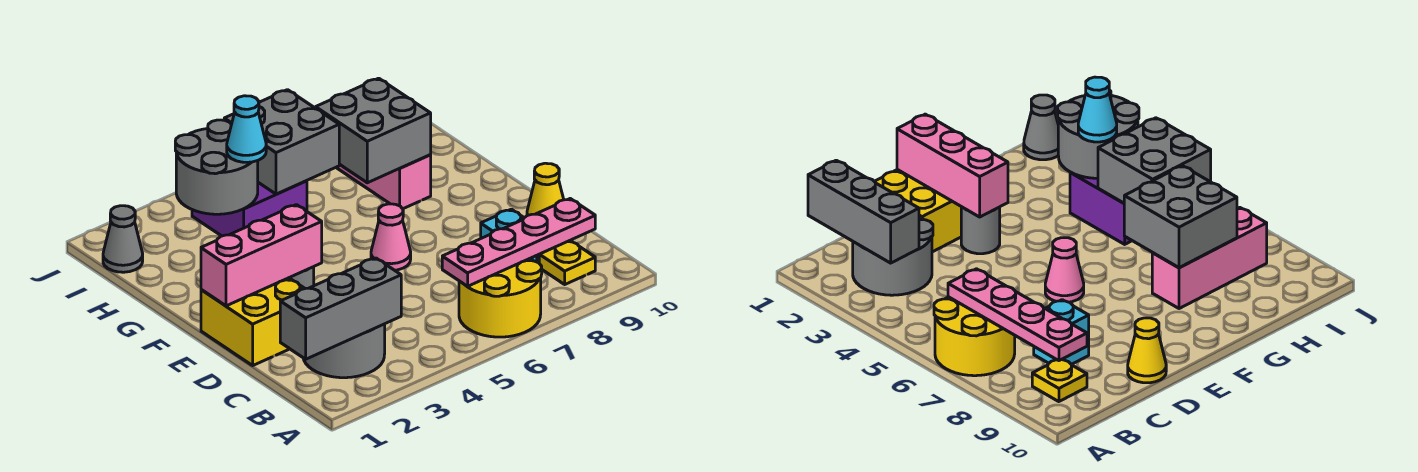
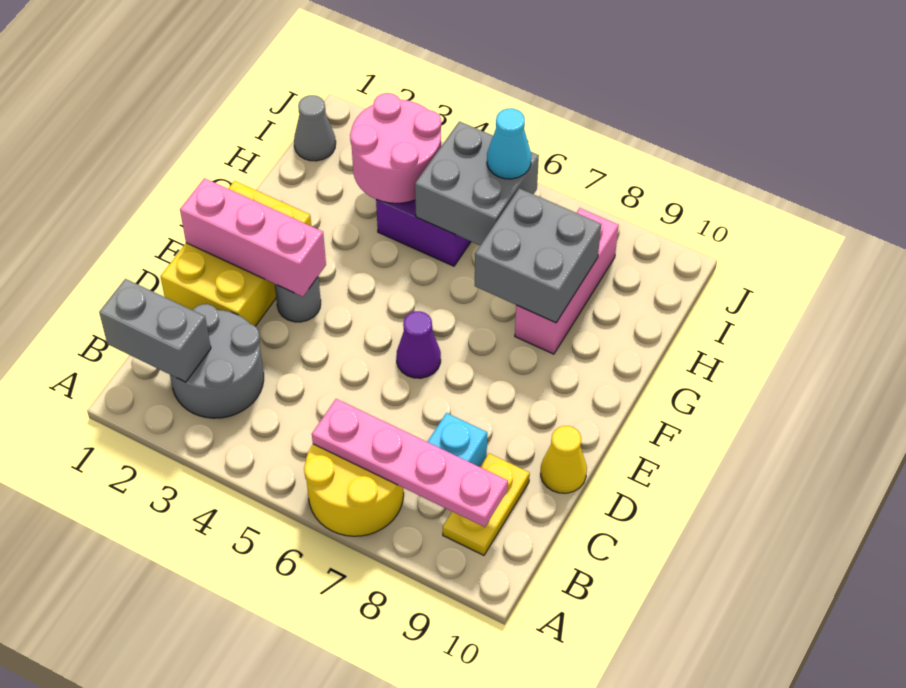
grey 1x3 brick [280,258,401,359] -> grey 1x2 brick [99,279,211,382]
yellow 1x1 plate [539,240,595,284] -> yellow 1x2 plate [443,454,530,555]
yellow 2x2 brick [201,278,305,365] -> yellow 2x3 brick [160,181,311,326]
pink 1x1 cone [371,204,411,270] -> purple 1x1 cone [396,311,441,378]
grey 2x2 round brick [175,120,258,214] -> pink 2x2 round brick [350,93,441,203]
cyan 1x1 cone [227,96,266,162] -> cyan 1x1 cone moved to [487,108,531,179]

